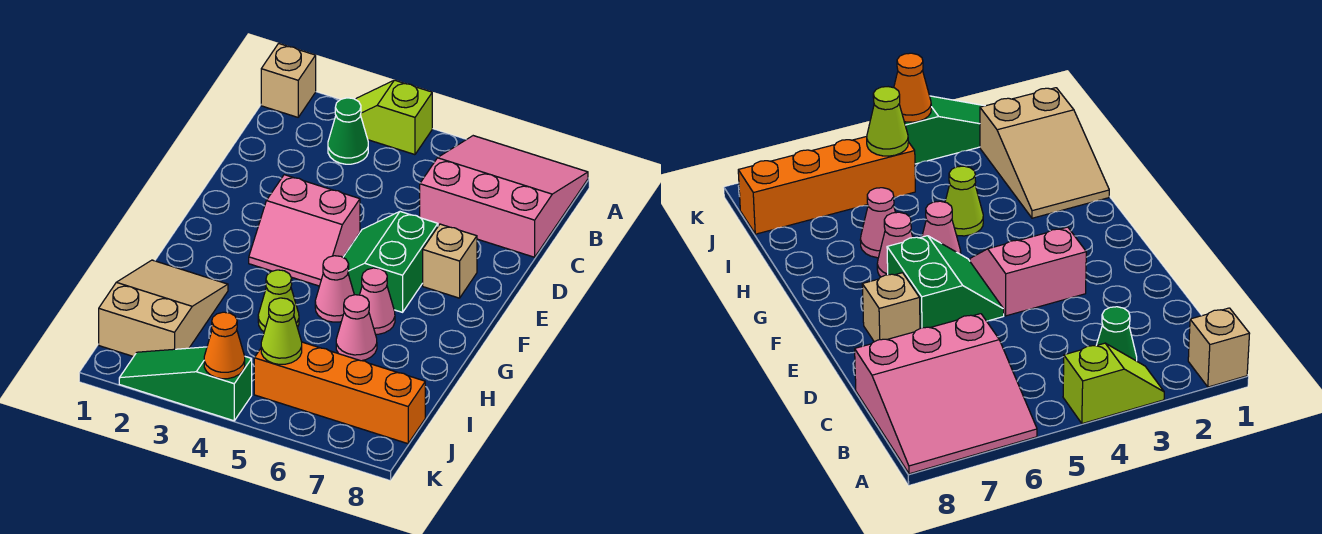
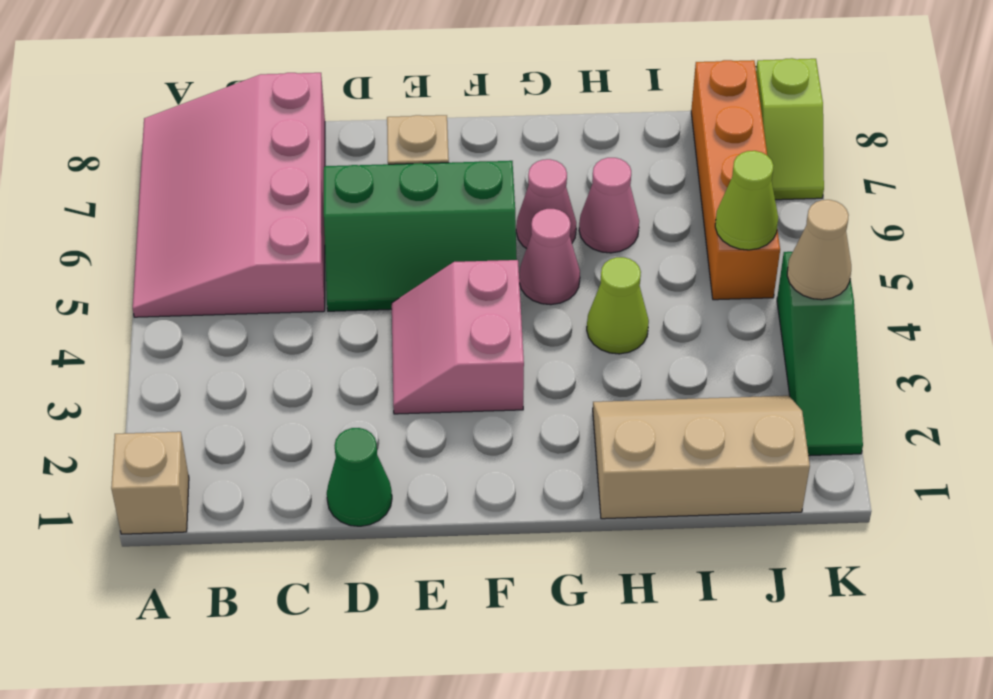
lime 1x2 slope [356,80,432,155] -> lime 1x2 slope moved to [756,58,824,200]
pink 3x3 slope [420,136,588,257] -> pink 3x4 slope [133,73,325,317]
green 1x1 cone [328,98,368,164] -> green 1x1 cone moved to [327,428,392,526]
pink 2x2 slope [249,175,360,286] -> pink 2x2 slope turned to [392,260,524,414]
green 2x2 slope [343,212,438,312] -> green 2x3 slope [324,161,517,311]
tan 2x3 slope [99,260,228,357] -> tan 2x3 slope turned to [593,396,810,519]
orange 1x1 cone [204,312,245,379] -> tan 1x1 cone [787,200,851,300]

